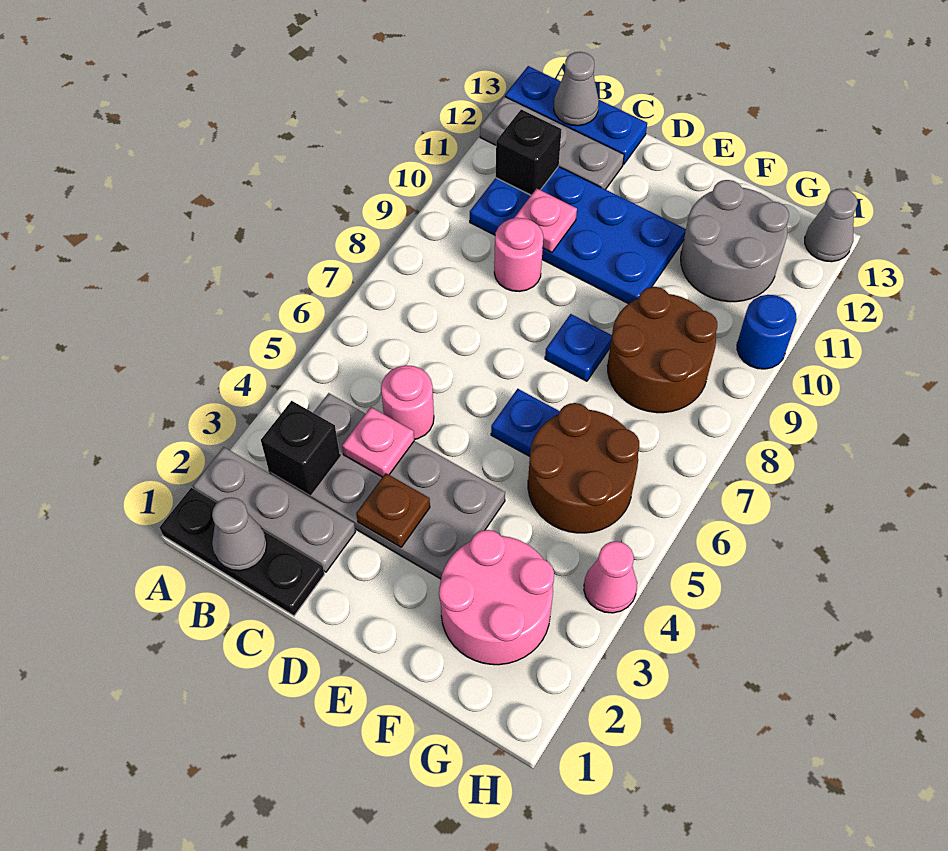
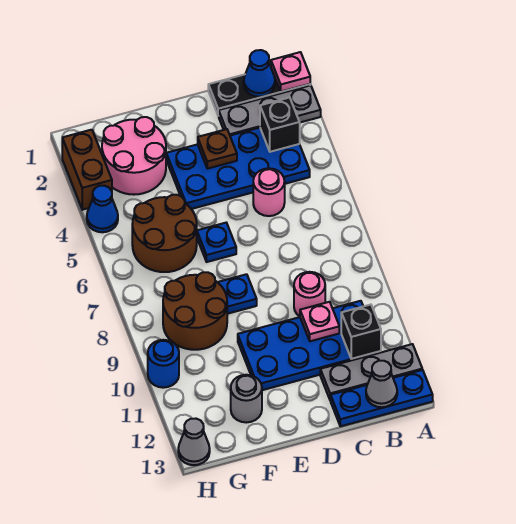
grey 1x1 cone [212,497,267,571] -> blue 1x1 cone [244,50,275,97]
grey 2x4 plate [269,393,505,579] -> blue 2x4 plate [166,128,310,209]
pink 1x1 plate [342,407,414,477] -> pink 1x1 plate moved to [271,52,310,92]
grey 2x2 round brick [681,180,789,302] -> grey 1x1 round brick [231,375,262,423]
none -> brown 1x2 brick [62,130,112,210]
pink 1x1 cone [584,541,637,613] -> blue 1x1 cone [87,186,118,232]

